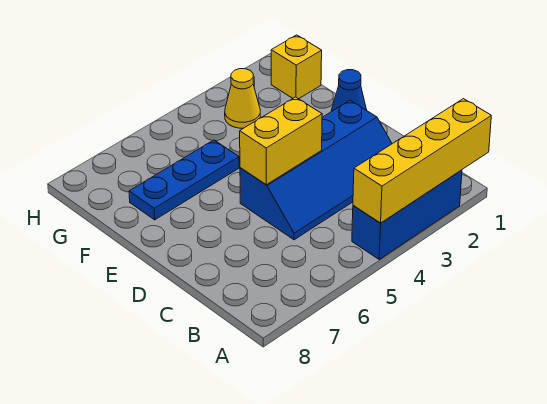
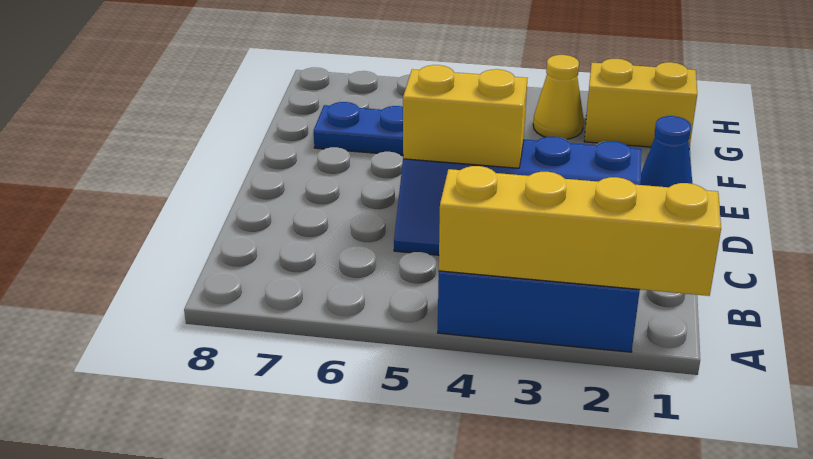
yellow 1x1 brick [271,35,322,99] -> yellow 1x2 brick [584,59,697,148]

